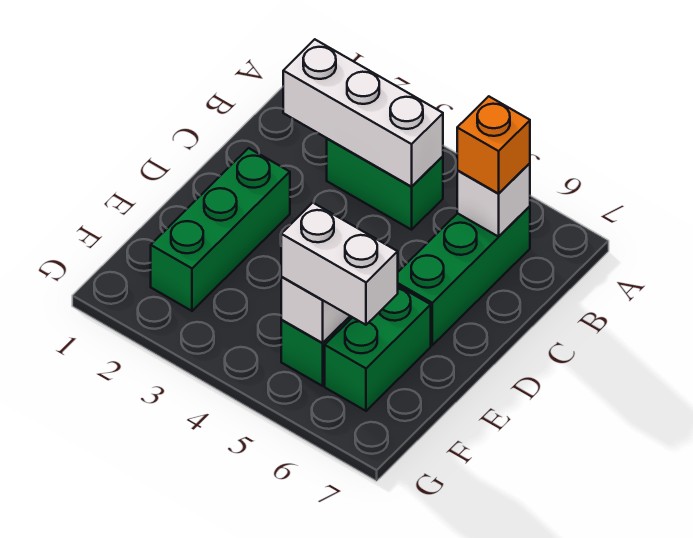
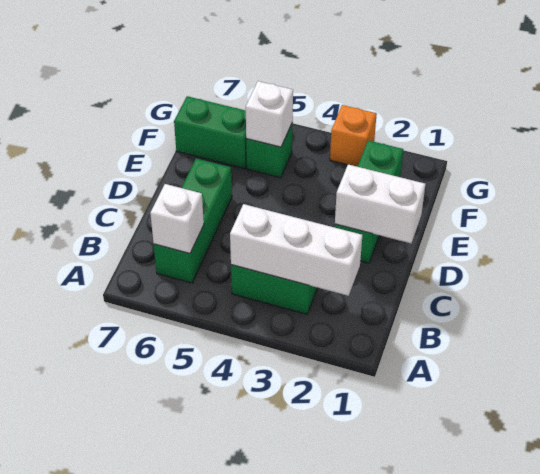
orange 1x1 brick [457,96,530,194] -> orange 1x1 brick moved to [330,105,377,167]
green 1x2 brick [325,286,431,411] -> green 1x2 brick turned to [174,96,247,169]
white 1x2 brick [281,203,398,325] -> white 1x2 brick moved to [335,164,425,243]

